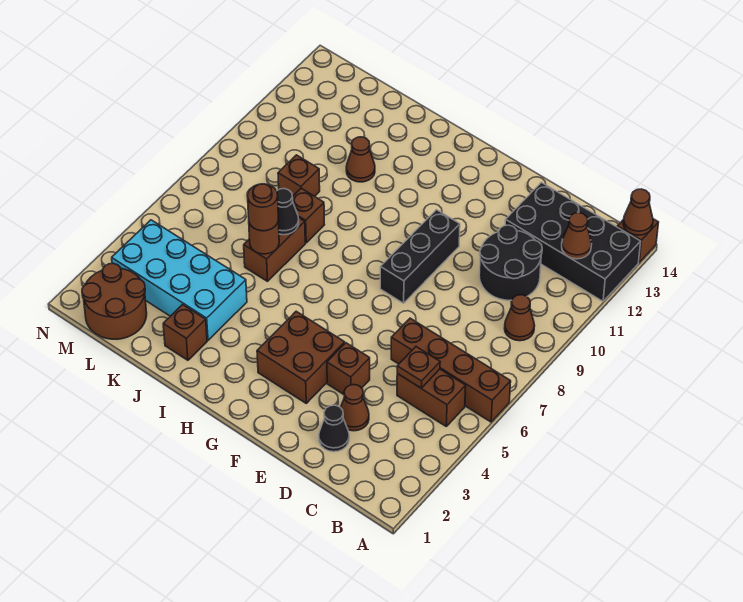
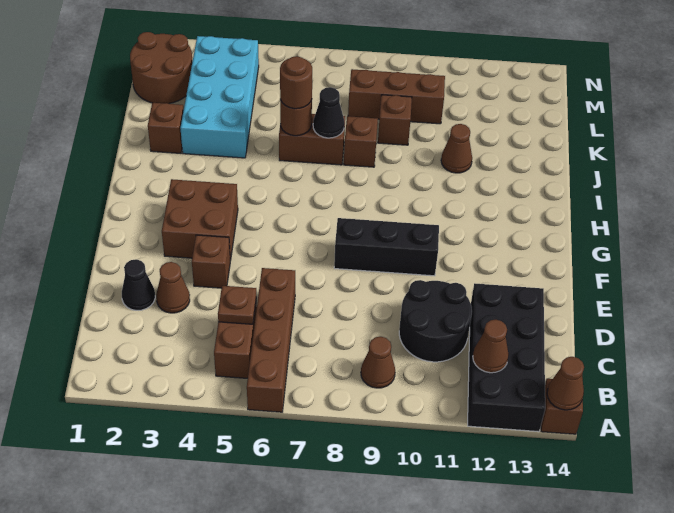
none -> brown 1x3 brick [348,69,445,124]

